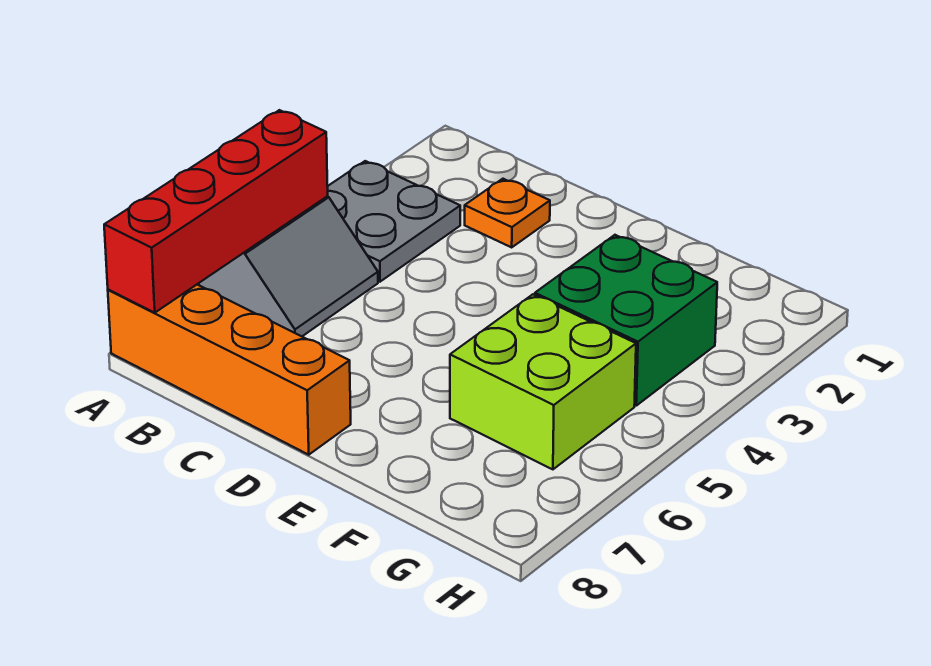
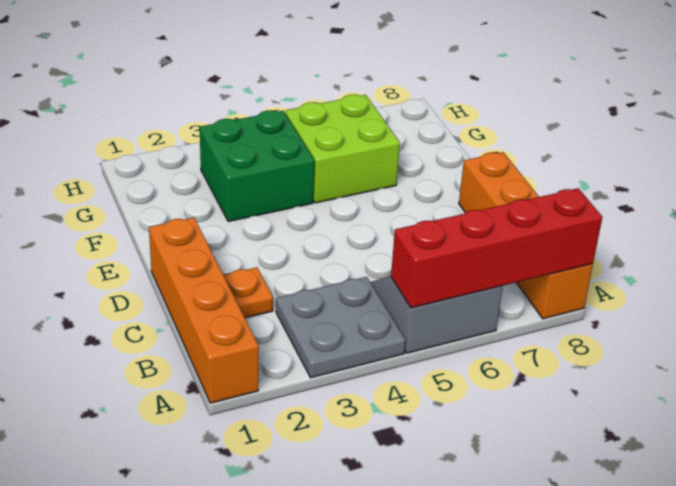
none -> orange 1x4 brick [149,218,259,403]

